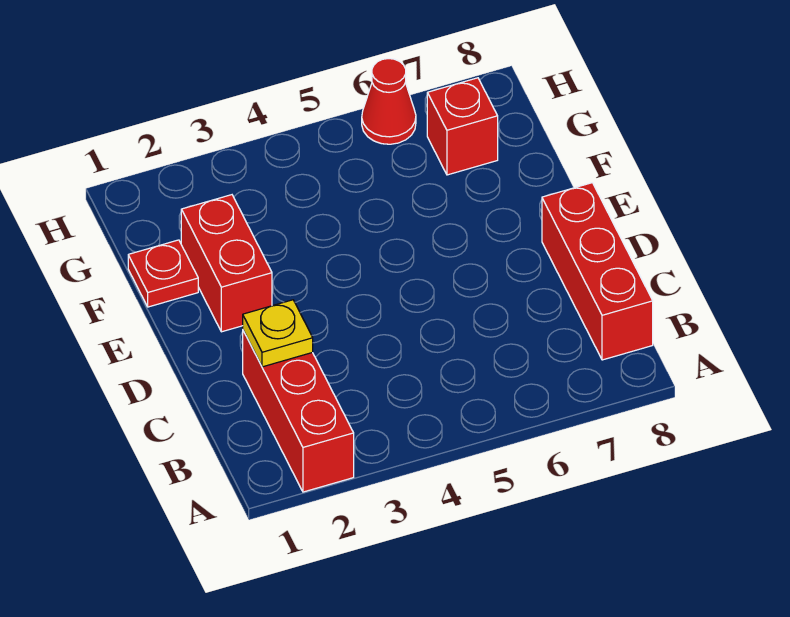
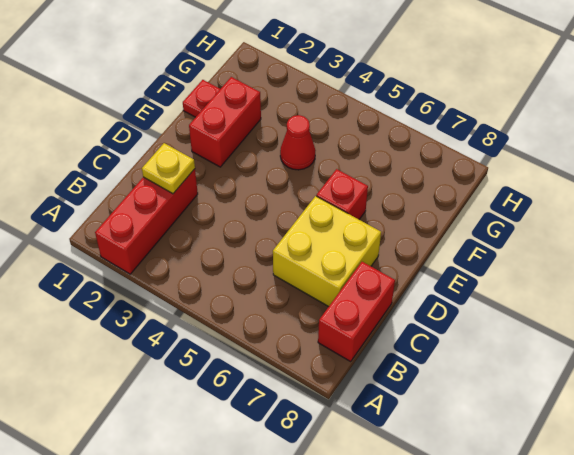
red 1x3 brick [542,183,653,360] -> red 1x2 brick [318,262,395,361]
none -> yellow 2x2 brick [273,196,381,307]
red 1x1 brick [427,78,498,175] -> red 1x1 brick moved to [316,169,368,219]
red 1x1 cone [362,59,416,144] -> red 1x1 cone moved to [280,115,316,170]

